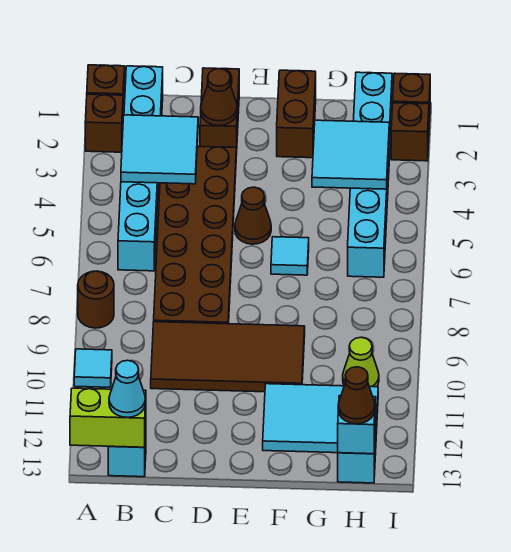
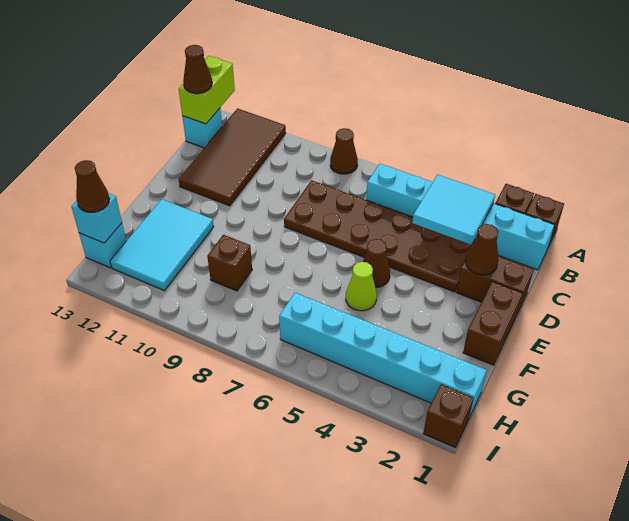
brown 1x1 round brick [78,271,114,328] -> brown 1x1 cone [330,128,358,174]
cyan 1x1 tile [74,349,112,387] -> none
cyan 1x1 cone [109,360,145,417] -> brown 1x1 cone [183,45,212,94]
brown 2x4 tile [151,322,305,392] -> brown 2x4 tile moved to [179,109,286,206]
brown 1x2 brick [277,70,316,158] -> brown 1x2 brick turned to [463,282,523,365]
cyan 1x1 tile [271,237,309,275] -> none
cyan 2x2 tile [312,120,389,189] -> none
lime 1x1 cone [343,337,379,387] -> lime 1x1 cone moved to [346,262,377,311]
brown 1x1 brick [391,103,429,161] -> brown 1x1 brick moved to [207,235,252,291]

